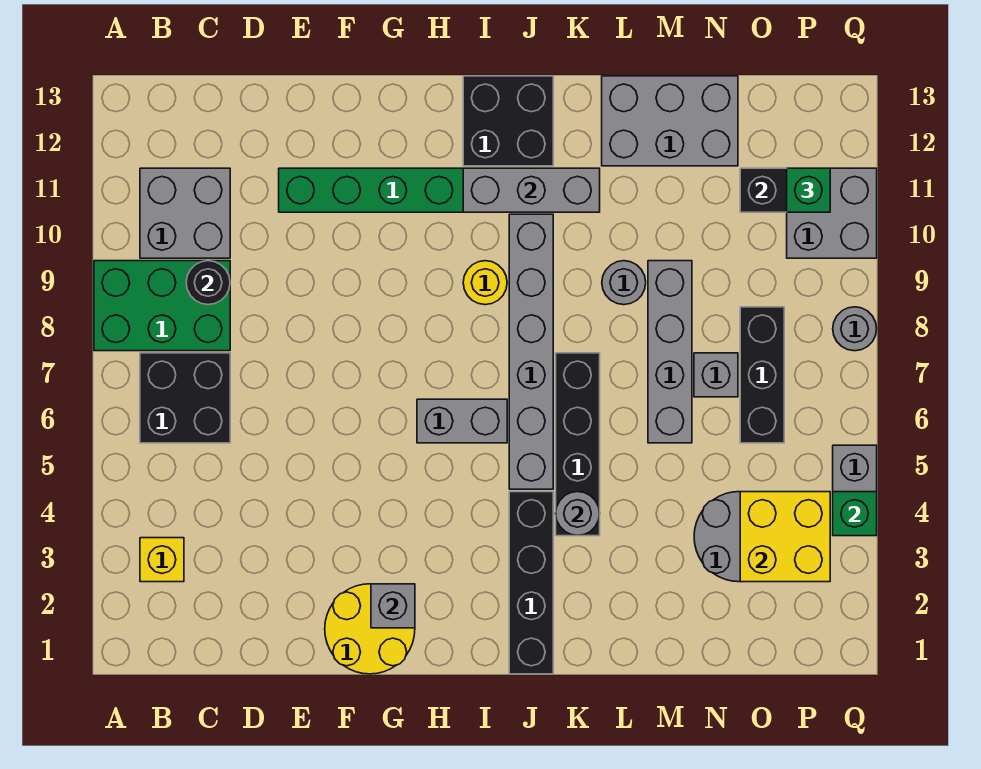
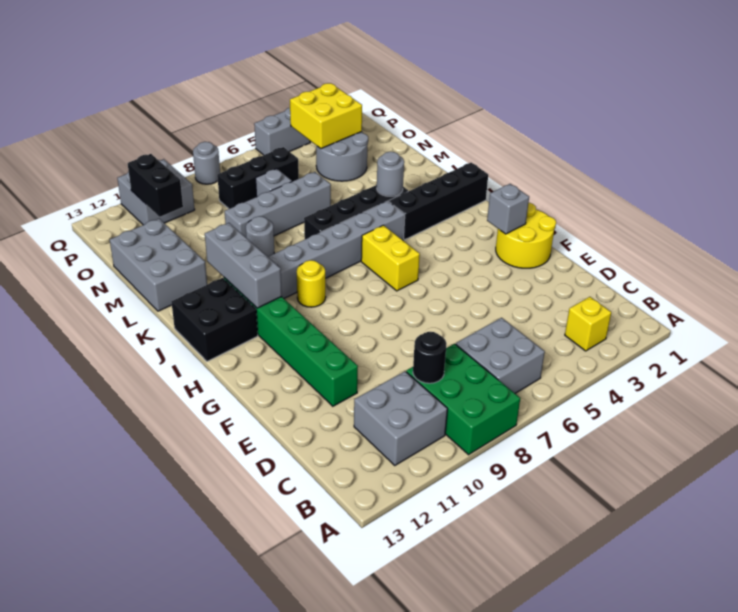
black 2x2 brick [140,353,230,443] -> grey 2x2 brick [456,318,545,393]
grey 1x2 brick [417,399,507,443] -> yellow 1x2 brick [361,225,420,291]
green 1x1 brick [787,168,830,212] -> none
green 1x1 brick [833,492,877,536] -> none

